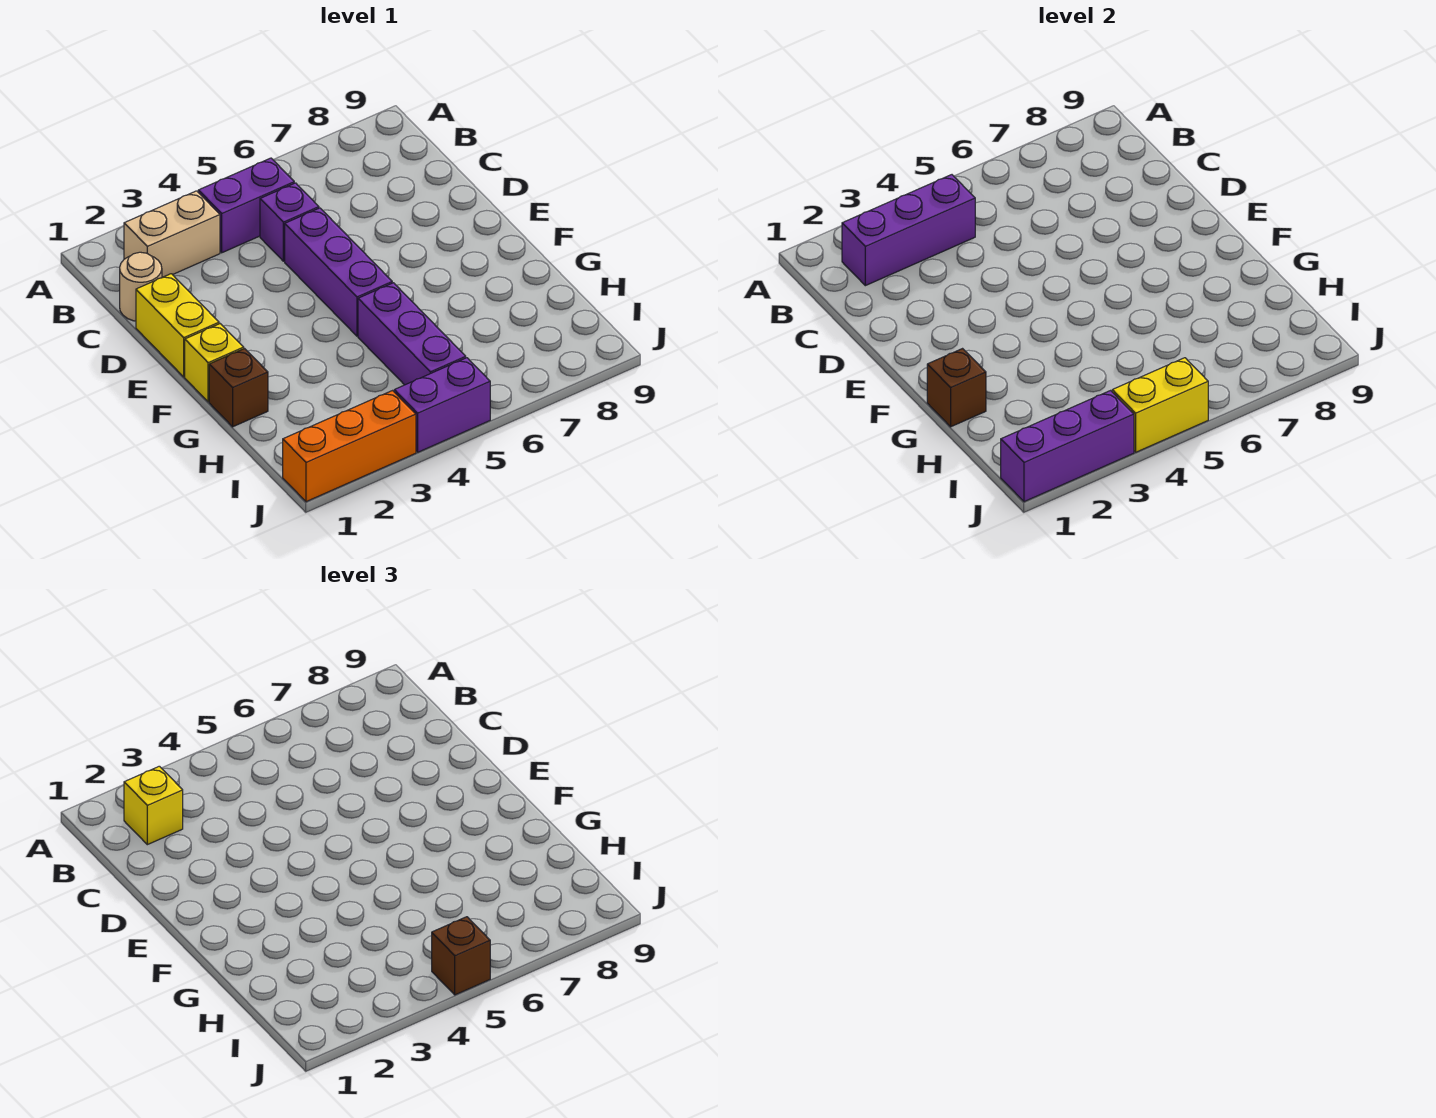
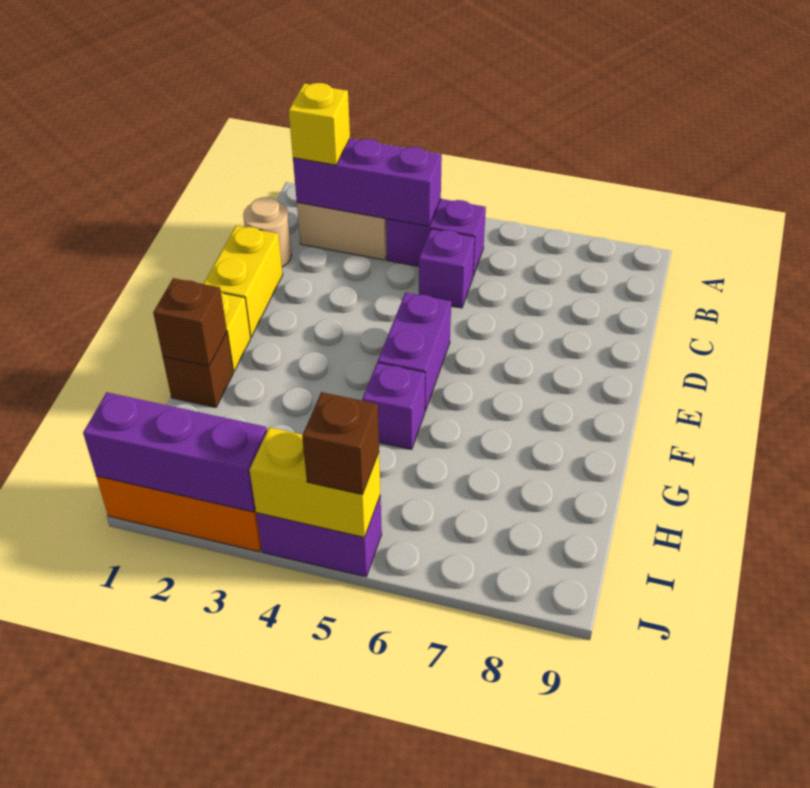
purple 1x3 brick [285,208,392,336] -> purple 1x2 brick [378,292,451,411]
purple 1x3 brick [358,283,466,385] -> purple 1x1 brick [362,363,425,450]

